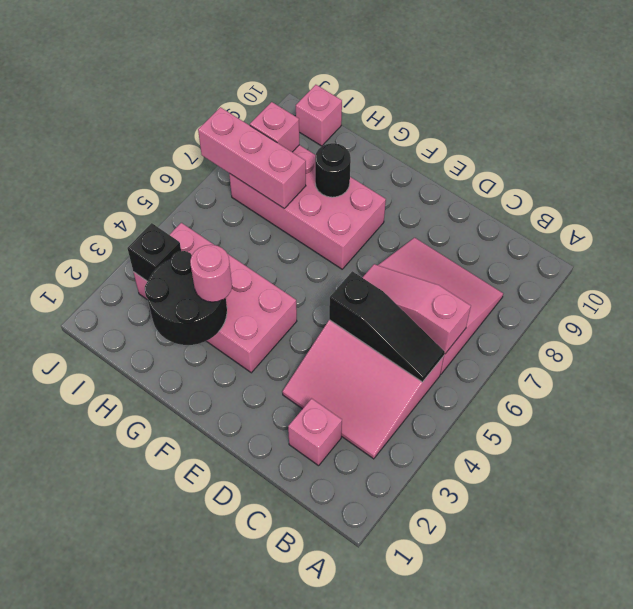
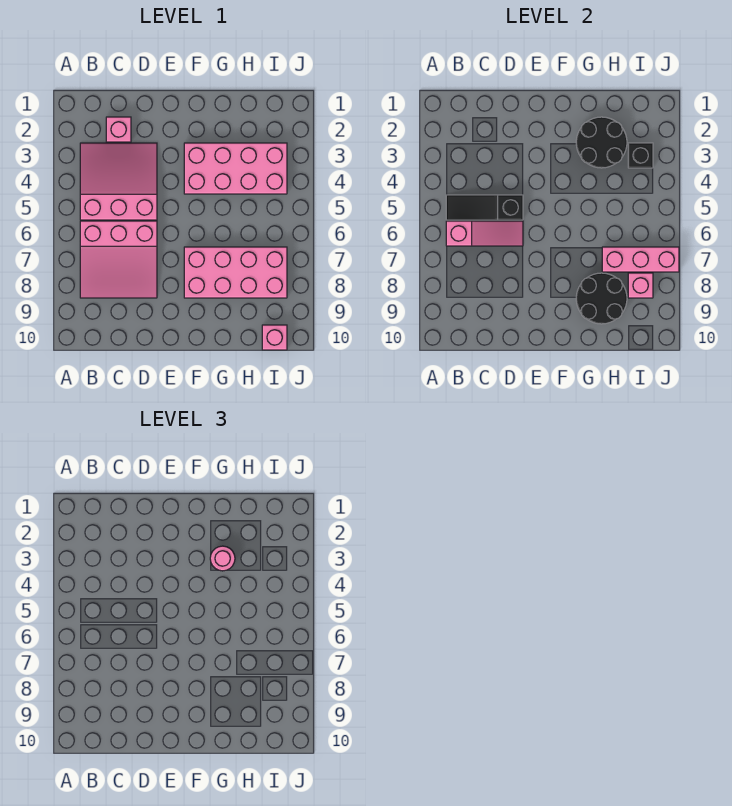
black 1x1 round brick [315,143,351,197] -> black 2x2 round brick [576,273,627,324]

